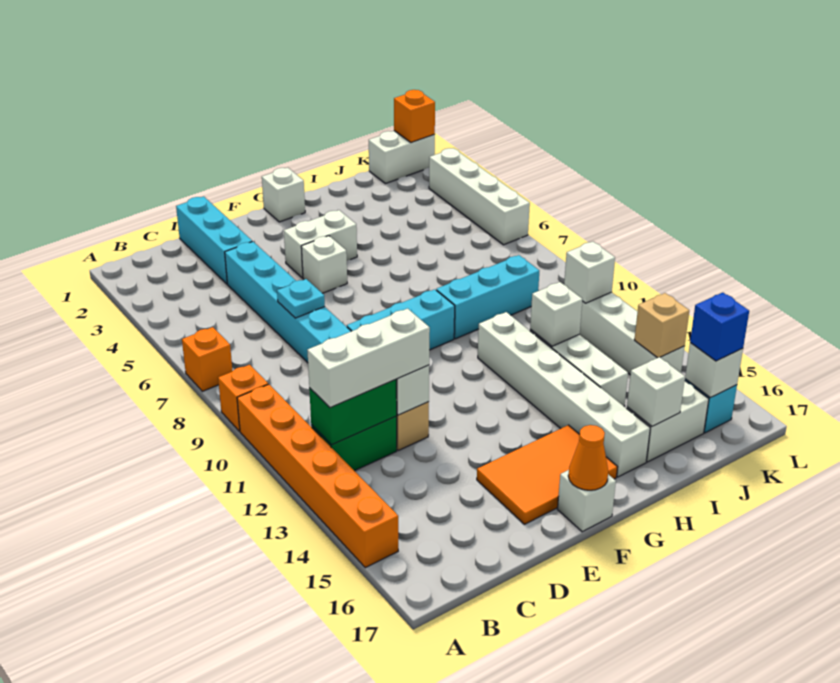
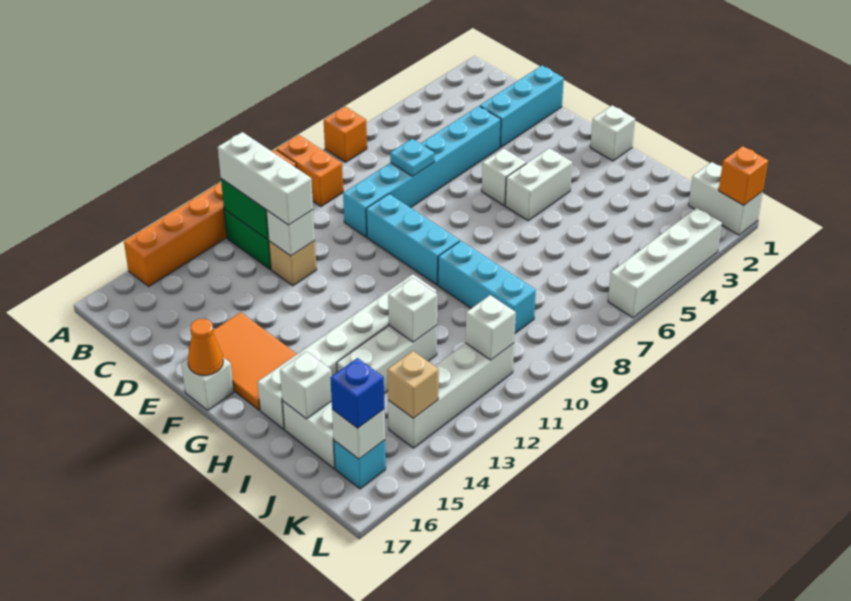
orange 1x1 brick [218,365,268,431] -> orange 1x2 brick [276,135,343,206]
white 1x2 brick [284,210,357,278] -> white 1x2 brick turned to [505,148,572,221]

